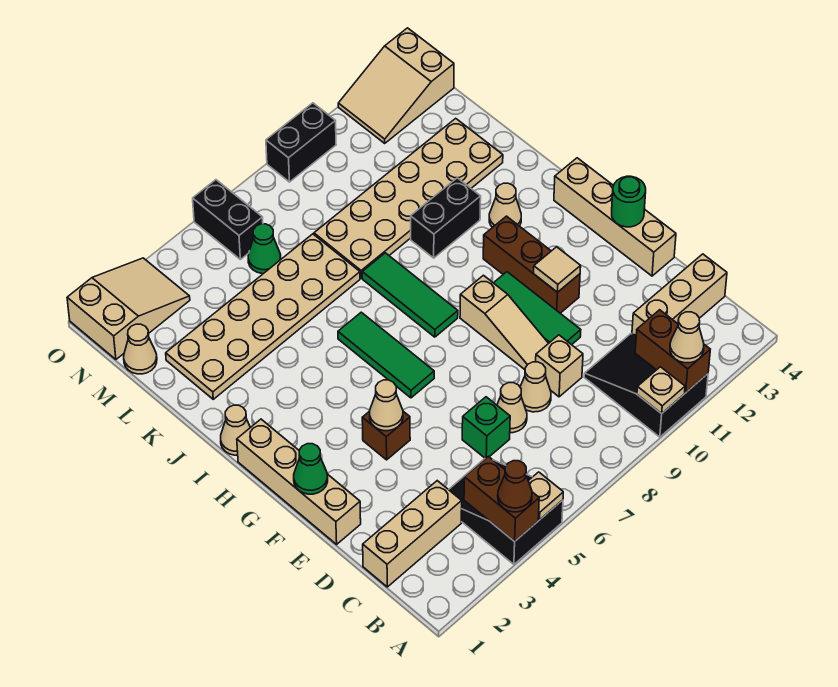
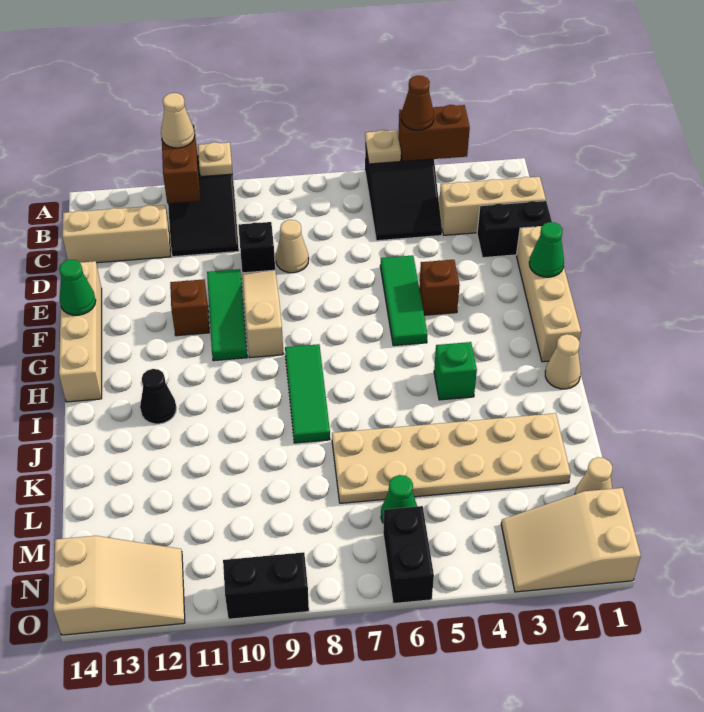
brown 1x2 brick [464,456,539,541] -> brown 1x2 brick turned to [398,105,470,161]
green 1x1 brick [462,397,510,458] -> green 1x1 brick moved to [434,342,477,400]
tan 1x1 cone [497,383,527,433] -> none
tan 1x1 brick [536,335,583,397] -> black 1x1 brick [238,222,275,273]
tan 1x1 cone [370,380,403,431] -> none
brown 1x3 brick [483,216,580,313] -> brown 1x1 brick [170,279,209,336]
tan 1x1 tile [534,247,581,292] -> none
green 1x1 round brick [612,176,646,227] -> green 1x1 cone [59,260,96,315]
green 1x3 tile [338,312,434,398] -> green 1x3 tile moved to [380,255,428,346]
tan 1x1 cone [489,183,521,228] -> black 1x1 cone [140,369,176,424]
black 1x2 brick [411,178,481,258] -> black 1x2 brick moved to [477,201,552,258]
tan 2x6 plate [314,118,503,278] -> none

